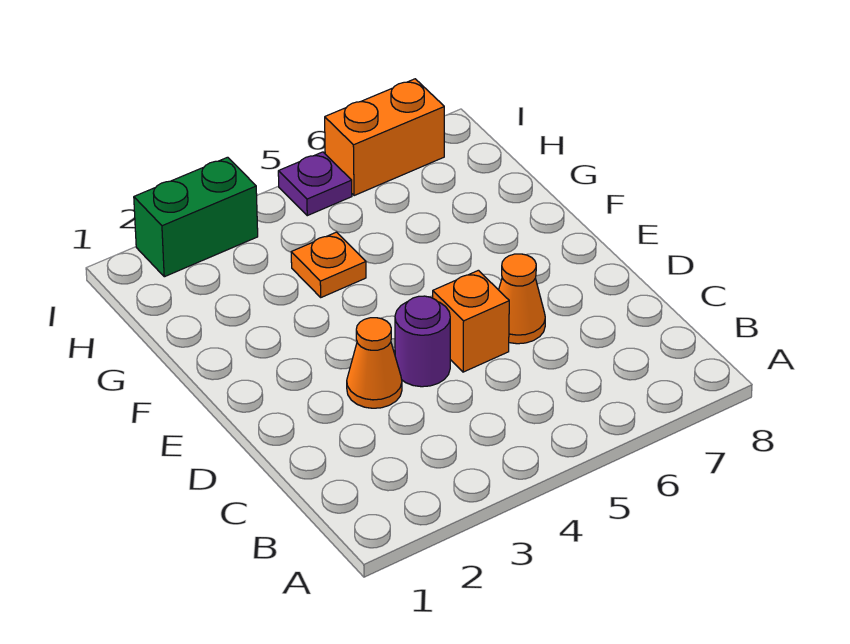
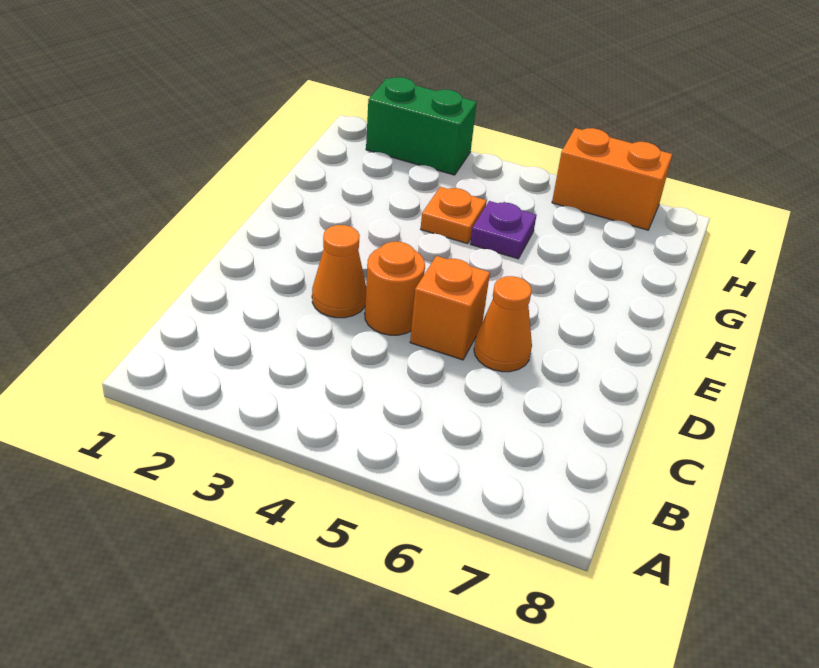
purple 1x1 round brick [395,296,450,387] -> orange 1x1 round brick [365,242,425,335]
purple 1x1 plate [278,152,352,216] -> purple 1x1 plate moved to [470,201,536,259]

